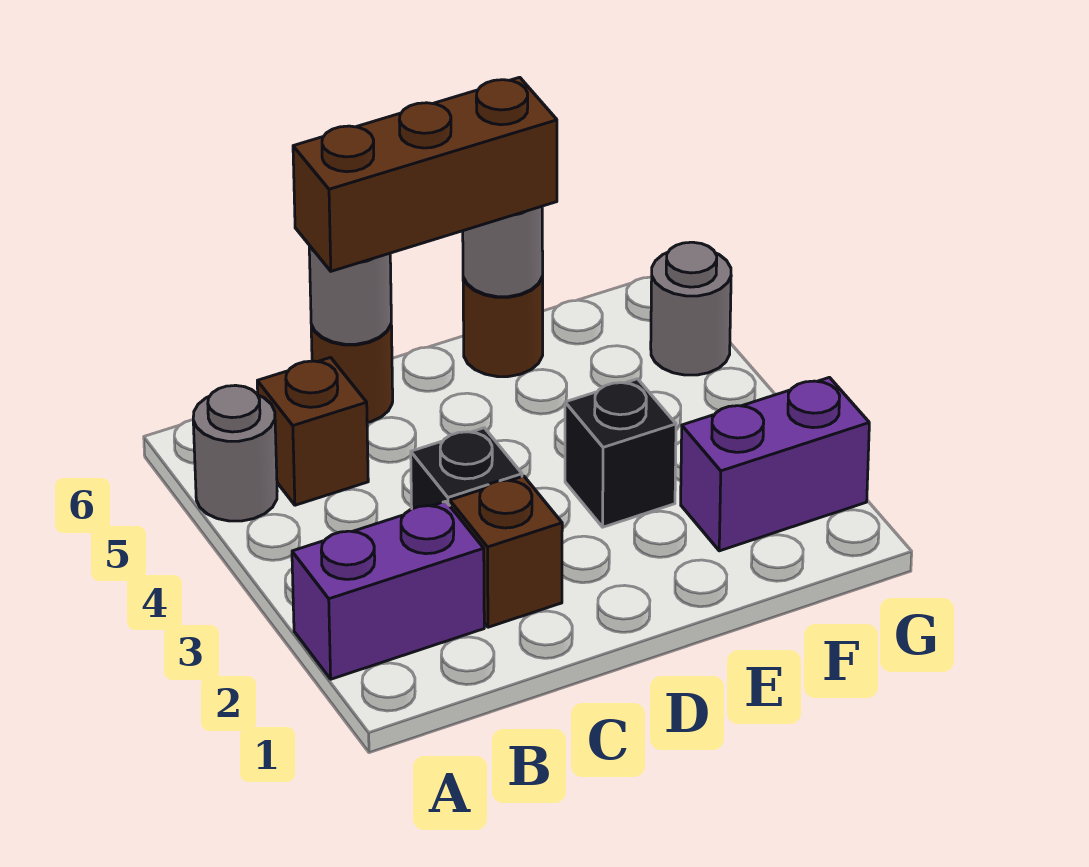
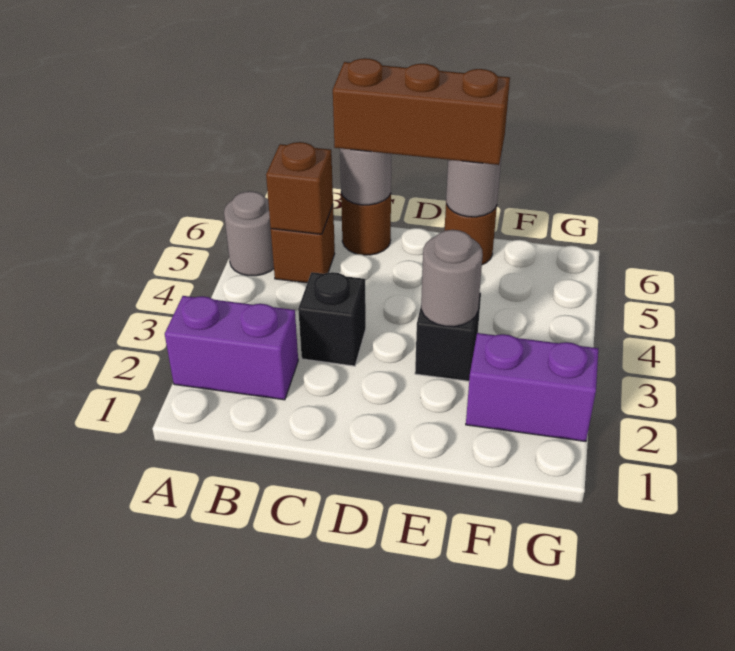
brown 1x1 brick [450,476,562,627] -> brown 1x1 brick moved to [266,142,333,234]
grey 1x1 round brick [651,242,731,375] -> grey 1x1 round brick moved to [421,230,483,327]

